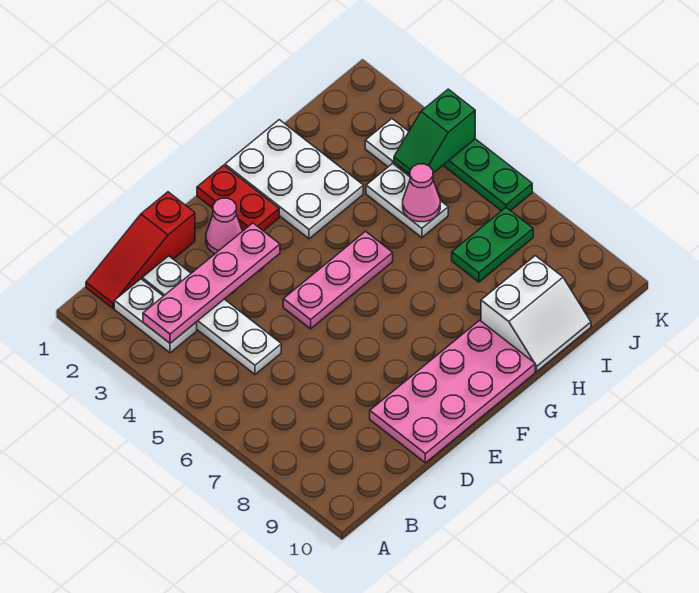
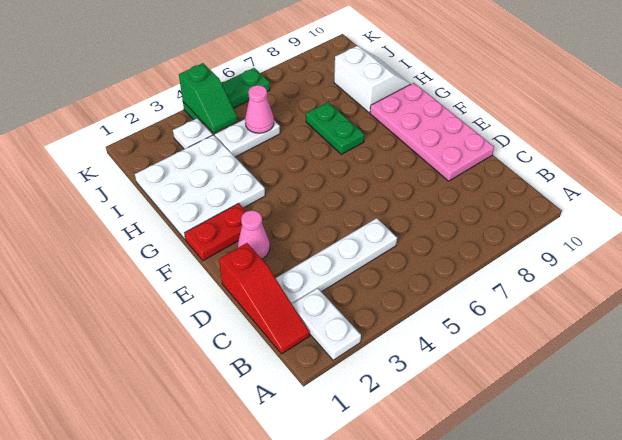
white 1x2 plate [114,279,197,353] -> white 1x2 plate turned to [292,288,361,360]
pink 1x4 plate [143,223,280,343] -> none
pink 1x3 plate [283,231,393,329] -> none
white 2x3 plate [225,120,363,239] -> white 3x3 plate [135,135,265,240]
green 1x2 plate [452,208,533,282] -> green 1x2 plate moved to [306,102,364,154]

